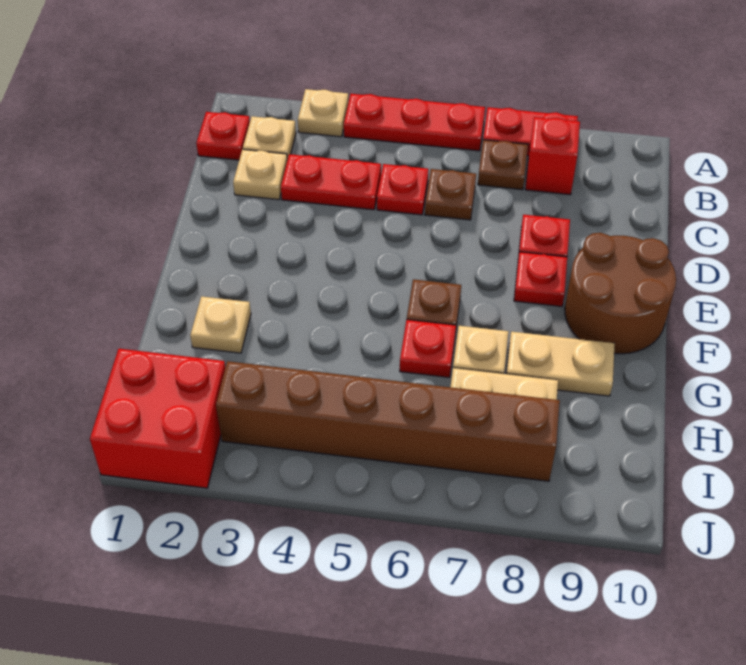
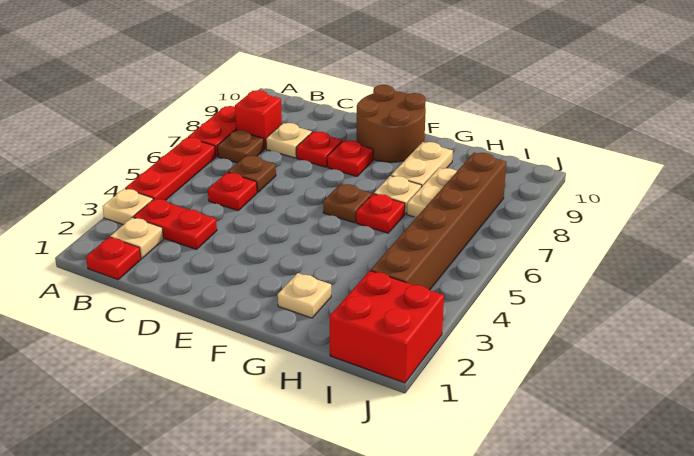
tan 1x1 plate [233,149,287,200] -> tan 1x1 plate moved to [266,123,312,158]
red 1x2 plate [281,154,381,210] -> red 1x2 plate turned to [133,199,217,249]

